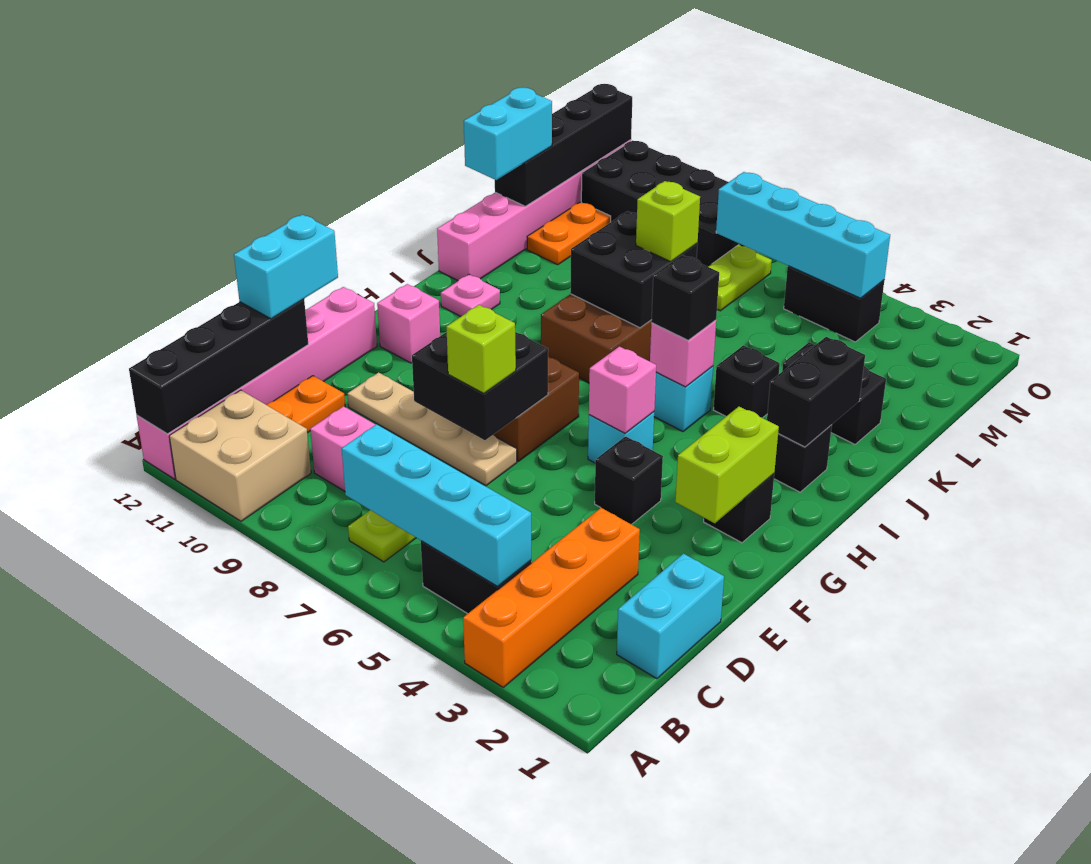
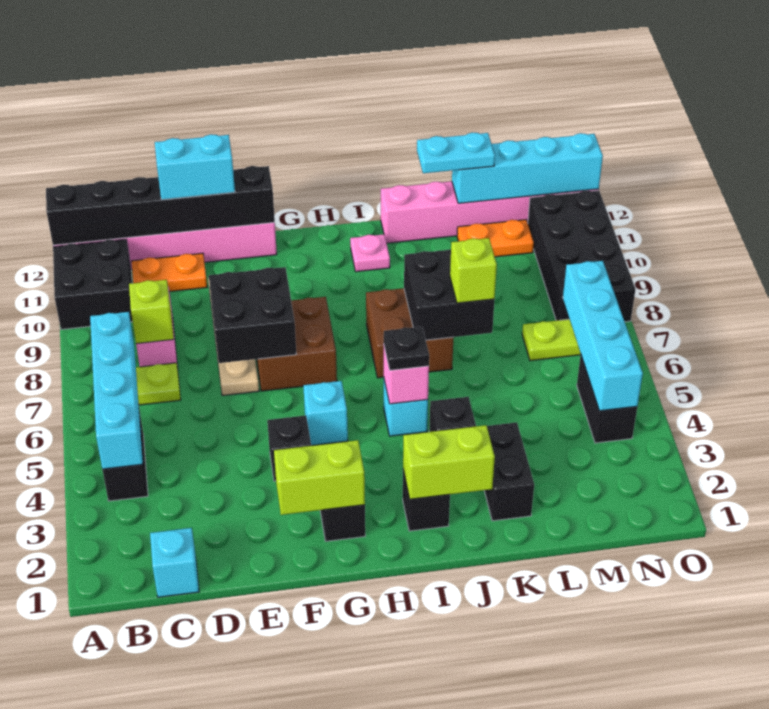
orange 1x4 brick [463,508,640,687] -> none
tan 2x2 brick [169,390,311,521] -> black 2x2 brick [53,239,133,329]
black 1x4 brick [129,299,308,434] -> black 1x6 brick [46,166,275,245]
cyan 1x2 brick [617,554,724,679] -> cyan 1x1 brick [150,528,199,597]
lime 1x1 brick [446,305,516,393] -> lime 1x1 brick moved to [129,280,174,344]
pink 1x1 brick [589,347,656,433] -> none
pink 1x1 brick [377,284,440,363] -> none
black 1x2 brick [767,337,865,447] -> lime 1x2 brick [403,425,495,499]
black 1x1 brick [651,255,719,340] -> black 1x1 plate [384,327,429,370]
cyan 1x2 brick [464,87,552,180] -> cyan 1x2 plate [417,132,495,173]
black 1x4 brick [495,84,632,206] -> cyan 1x4 brick [452,133,603,203]

